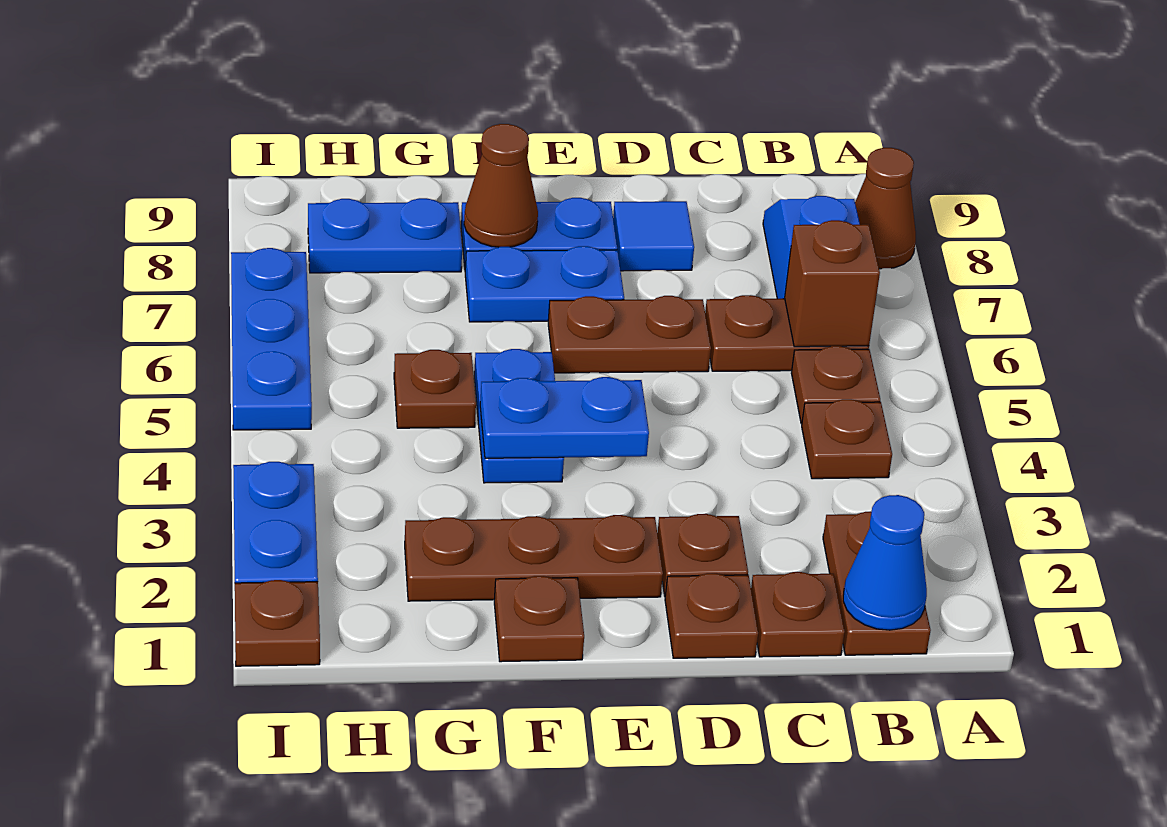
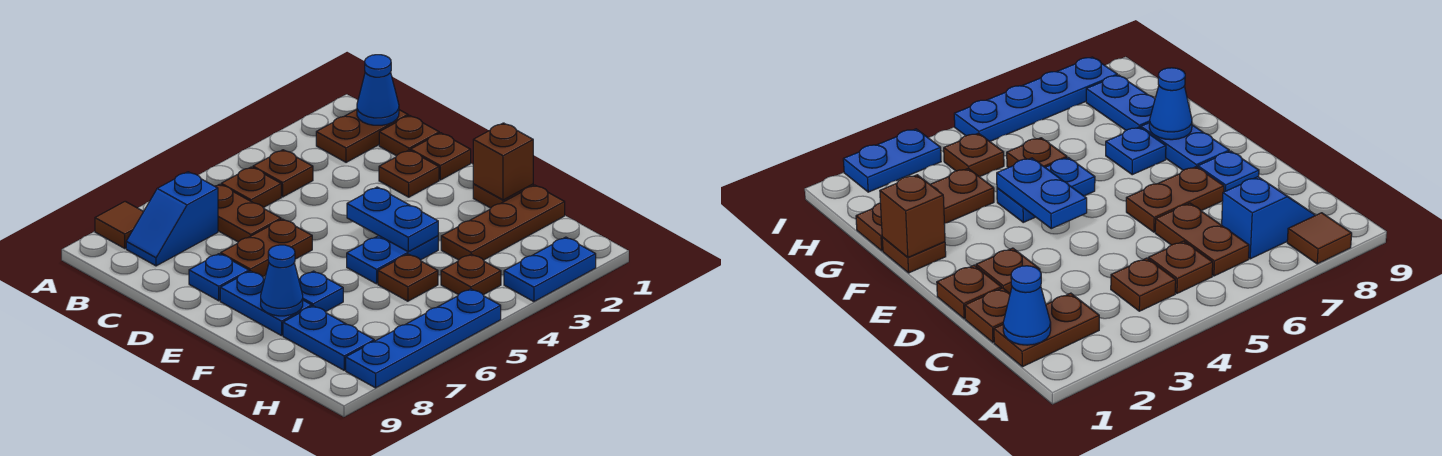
brown 1x1 cone [855,148,916,269] -> brown 1x1 tile [95,201,144,248]
brown 1x1 brick [785,220,880,347] -> brown 1x1 brick moved to [473,123,533,200]
brown 1x2 plate [548,296,711,373] -> brown 1x2 plate turned to [221,219,312,277]
blue 1x1 tile [613,201,694,271] -> blue 1x1 plate [189,254,249,301]
brown 1x3 plate [405,515,663,601] -> brown 1x3 plate turned to [441,185,565,260]
blue 1x2 plate [465,246,624,322] -> blue 1x1 plate [299,271,343,312]
brown 1x1 cone [464,124,538,247] -> blue 1x1 cone [261,245,303,316]
brown 1x1 plate [235,580,320,666] -> brown 1x1 plate moved to [441,254,501,295]
blue 1x3 plate [231,248,312,430] -> blue 1x4 plate [346,289,501,388]

